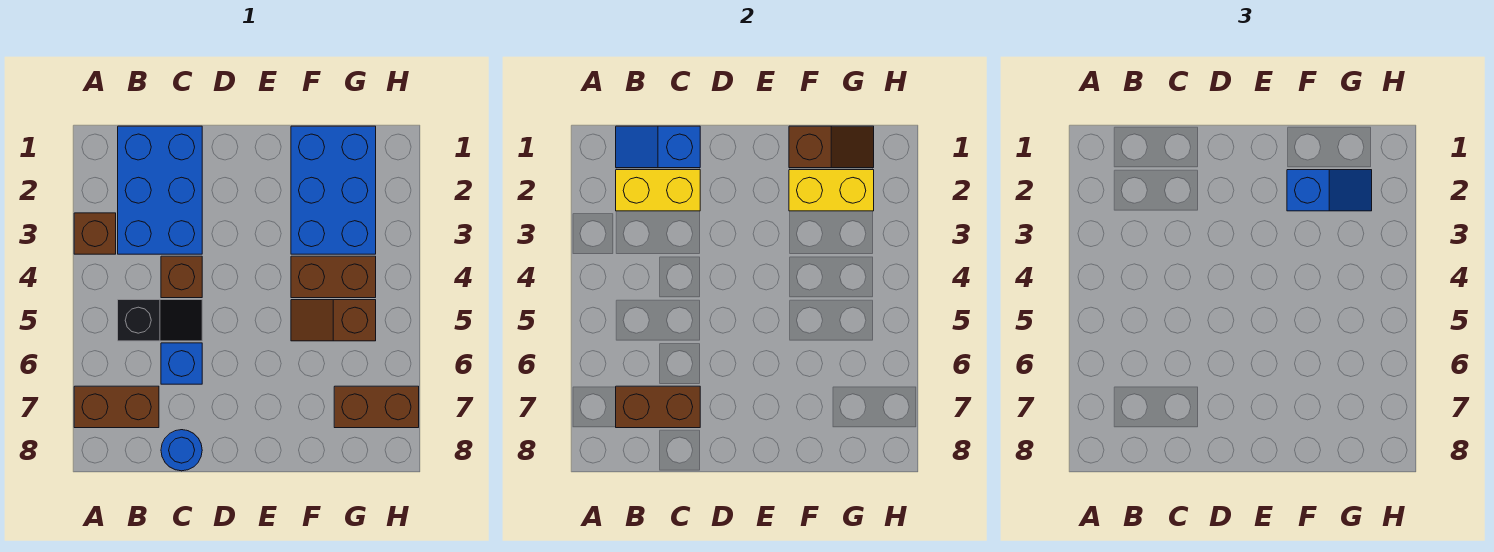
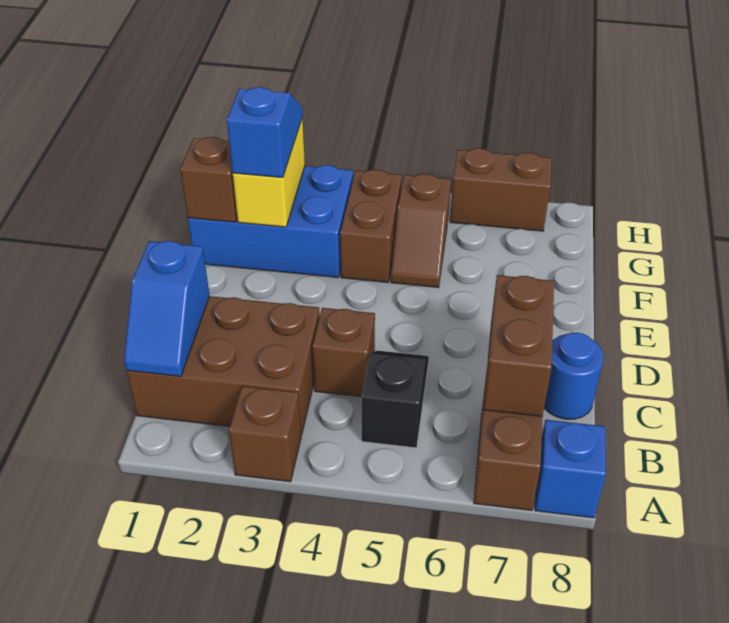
blue 2x3 brick [118,126,202,254] -> brown 2x3 brick [126,296,320,435]
yellow 1x2 brick [616,170,700,211] -> none
blue 1x1 brick [161,343,202,384] -> blue 1x1 brick moved to [535,420,606,518]
brown 1x2 brick [334,386,419,428] -> brown 1x2 brick turned to [450,148,552,231]

